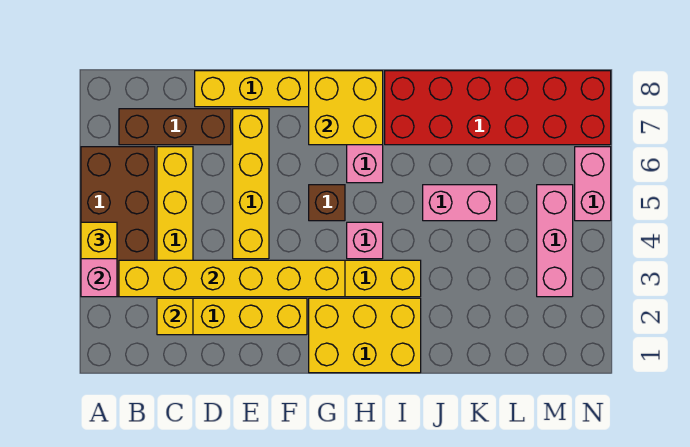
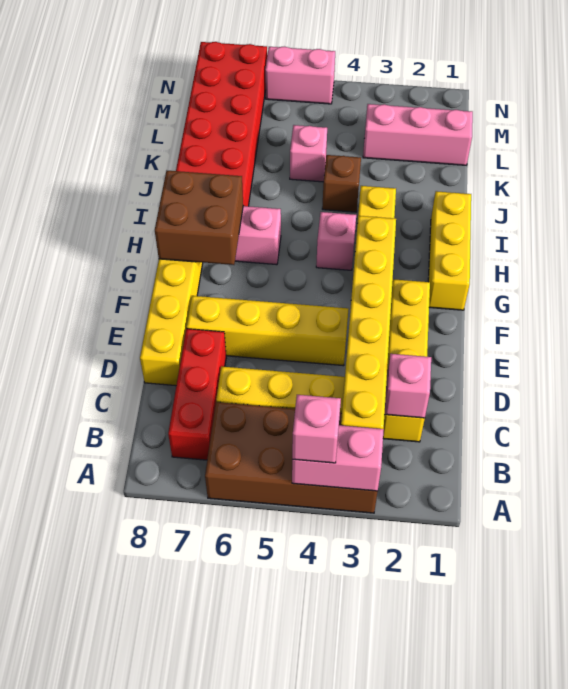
yellow 1x1 brick [81,222,117,259] -> pink 1x1 brick [292,395,341,463]
brown 1x3 brick [119,109,231,145] -> red 1x3 brick [168,329,226,460]
yellow 1x1 brick [157,298,193,335] -> pink 1x1 brick [384,354,431,418]
yellow 2x3 brick [309,298,421,373] -> yellow 1x3 brick [428,191,471,310]
brown 1x1 brick [309,185,345,221] -> brown 1x1 brick moved to [322,155,361,212]
yellow 2x2 brick [309,71,383,145] -> brown 2x2 brick [155,171,243,265]
pink 1x2 brick [423,185,497,221] -> pink 1x1 brick [290,125,327,182]
pink 1x3 brick [537,185,573,297] -> pink 1x3 brick moved to [363,104,473,165]

